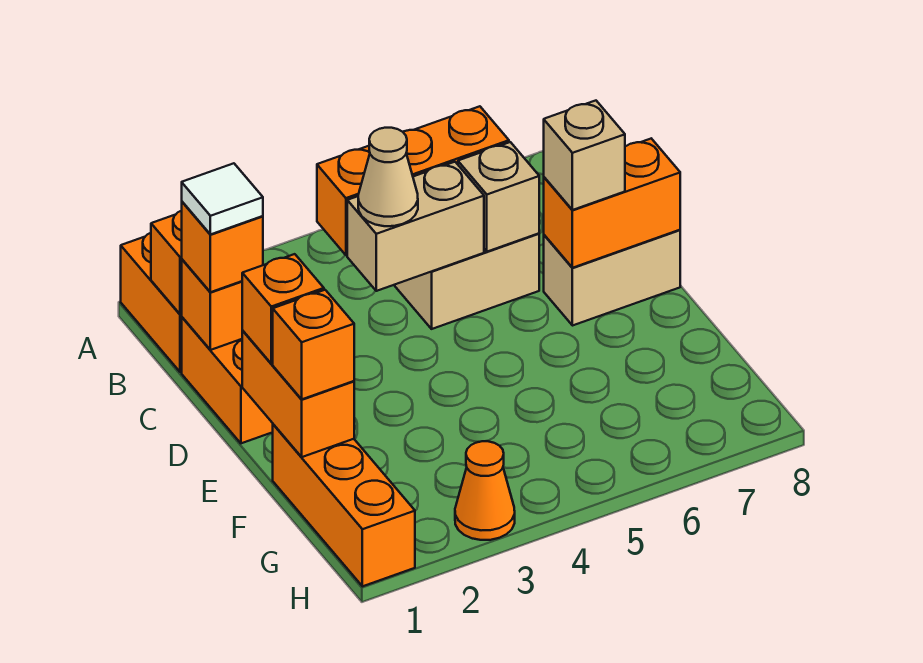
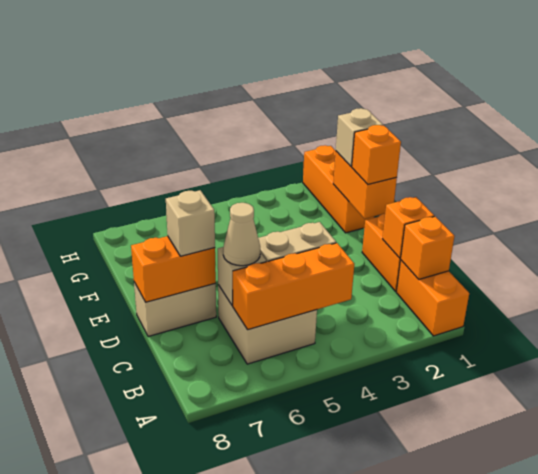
orange 1x1 brick [182,202,263,292] -> none
white 1x1 tile [182,163,263,234] -> none
tan 1x1 cone [358,128,418,226] -> tan 1x1 cone moved to [223,203,260,266]
orange 1x1 brick [273,290,354,399] -> tan 1x1 brick [336,108,383,167]
orange 1x1 cone [455,441,515,540] -> none

